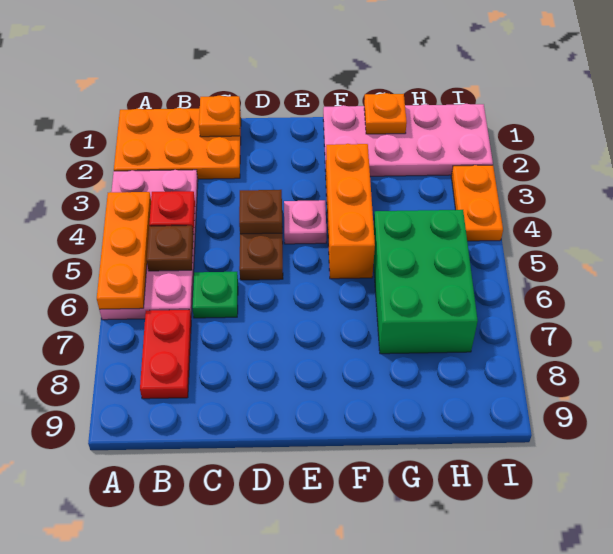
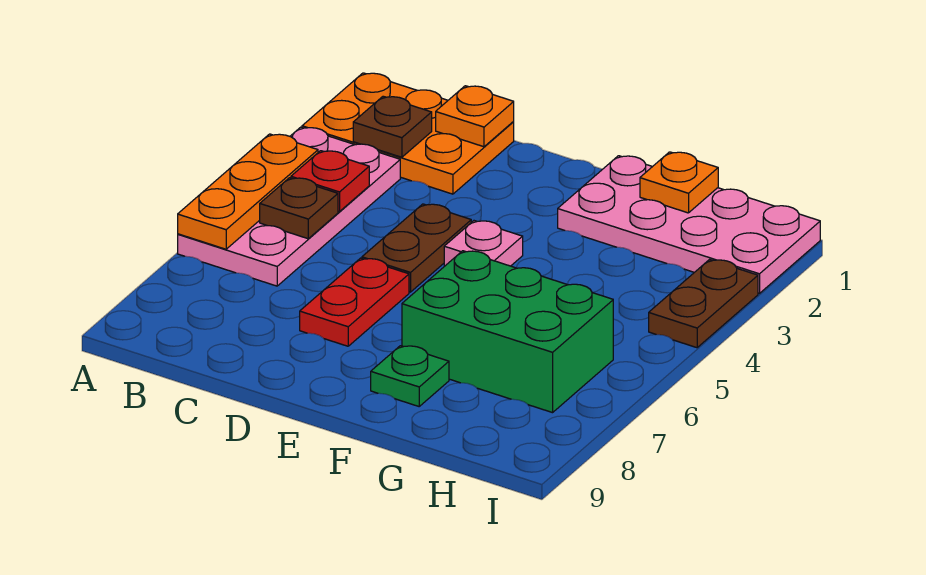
red 1x2 plate [140,310,191,399] -> red 1x2 plate moved to [300,258,409,346]
green 1x1 plate [192,272,238,318] -> green 1x1 plate moved to [371,346,449,406]
brown 1x1 plate [239,190,282,234] -> brown 1x1 plate moved to [353,96,432,157]
orange 1x3 brick [326,144,375,279] -> none
green 2x3 brick [374,210,478,354] -> green 2x3 brick turned to [402,251,613,413]
orange 1x2 plate [451,165,503,241] -> brown 1x2 plate [649,260,758,348]

